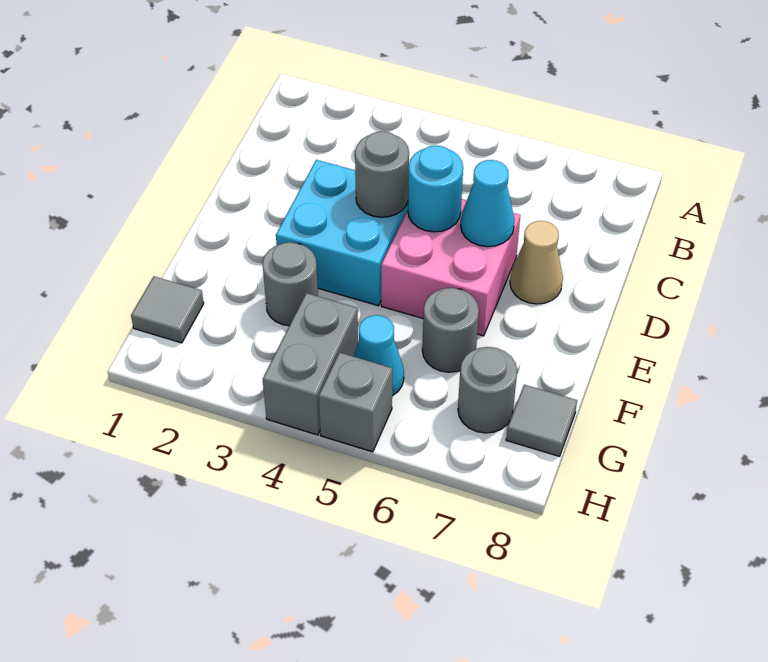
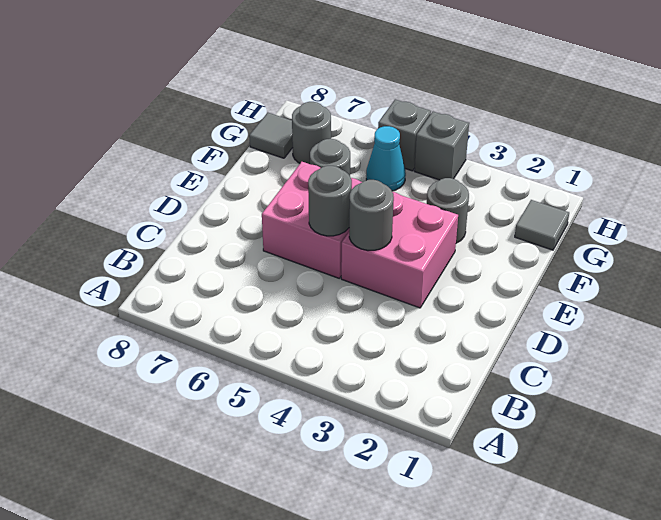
cyan 2x2 brick [276,160,408,306] -> pink 2x2 brick [341,192,458,308]
cyan 1x1 round brick [408,146,463,232] -> grey 1x1 round brick [308,166,352,236]
cyan 1x1 cone [461,160,515,247] -> none
tan 1x1 cone [510,221,563,304] -> none
grey 1x2 brick [263,293,358,435] -> grey 1x1 brick [414,112,469,180]

